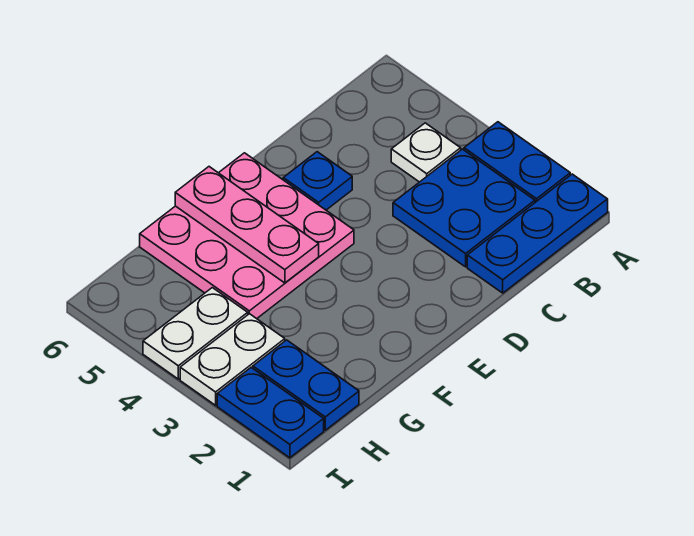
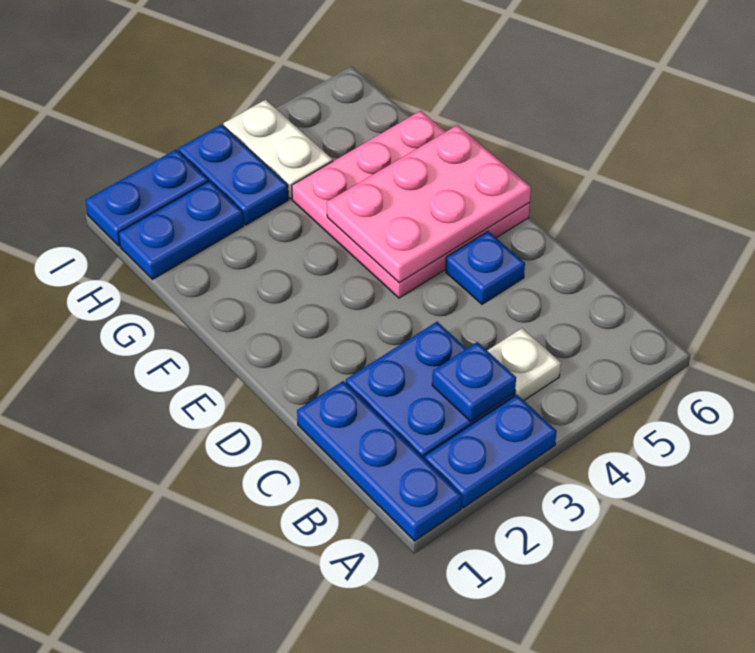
none -> blue 1x1 plate [432,342,516,421]
pink 1x3 plate [175,167,319,283] -> pink 2x3 plate [327,125,531,283]
white 1x2 plate [180,314,285,405] -> blue 1x2 plate [178,124,289,225]

